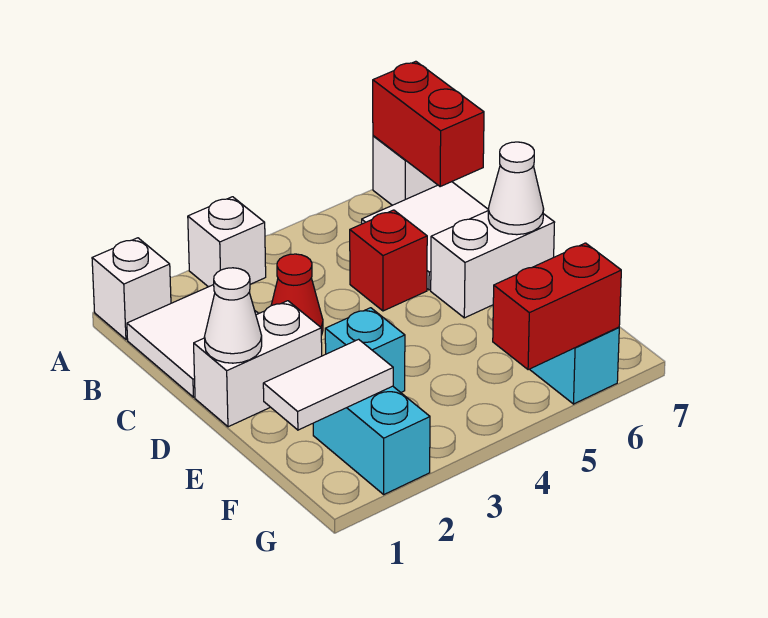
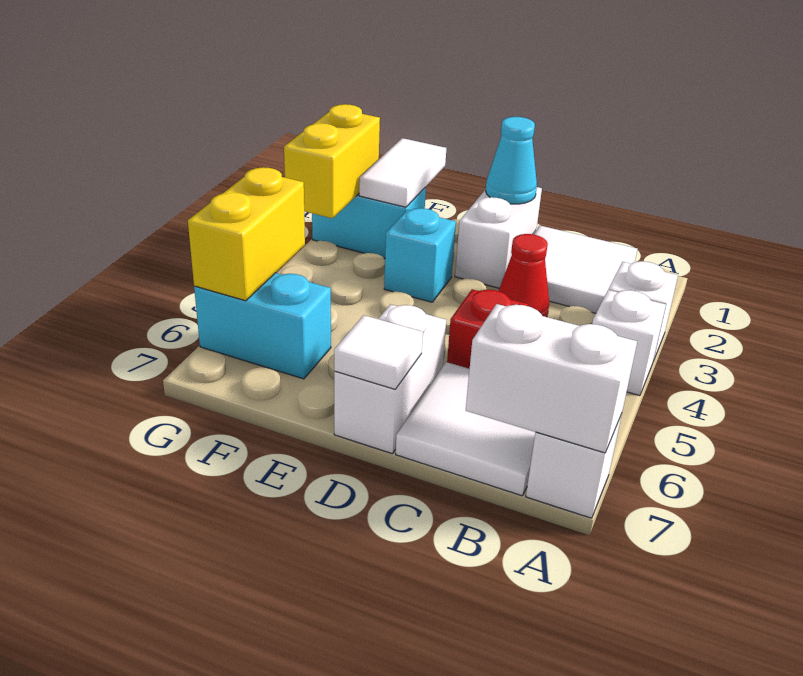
white 1x1 brick [92,238,171,340] -> white 1x1 brick moved to [592,290,666,396]
red 1x2 brick [373,61,484,187] -> white 1x2 brick [466,304,637,453]
white 1x1 cone [205,268,262,363] -> cyan 1x1 cone [486,117,537,204]
white 1x1 cone [488,142,544,235] -> white 1x1 tile [334,315,423,389]
none -> yellow 1x2 brick [284,104,380,218]
red 1x2 brick [493,243,621,370] -> yellow 1x2 brick [188,167,305,301]

